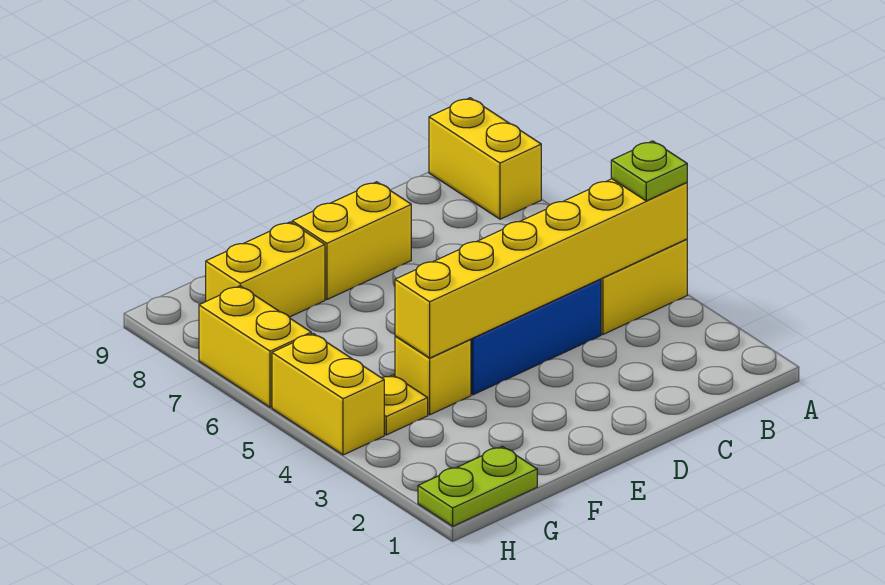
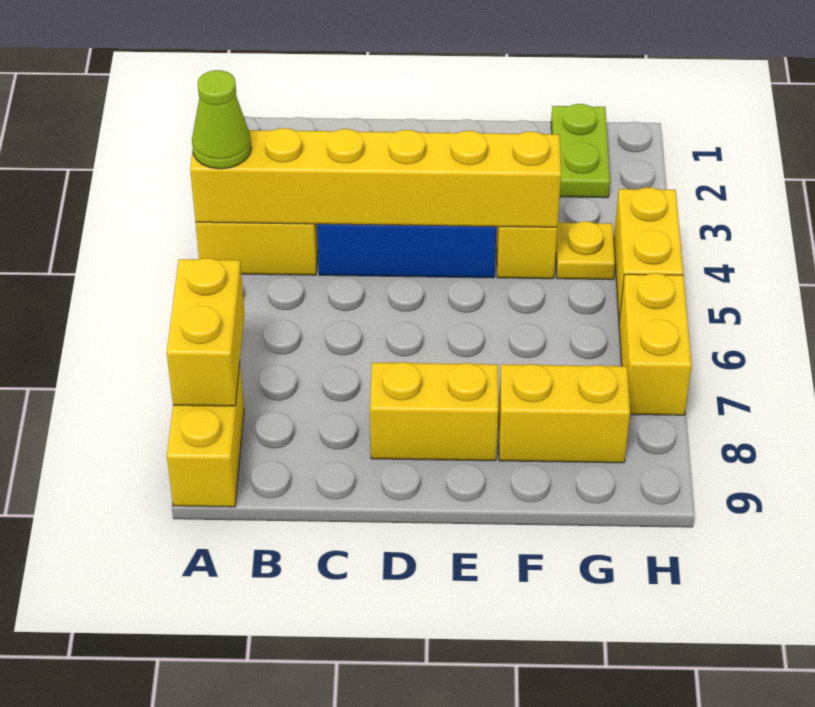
lime 1x1 plate [611,141,687,201] -> lime 1x1 cone [192,70,251,169]
none -> yellow 1x2 brick [167,258,244,406]
lime 1x2 plate [418,446,537,526] -> lime 1x2 plate turned to [551,104,610,198]

